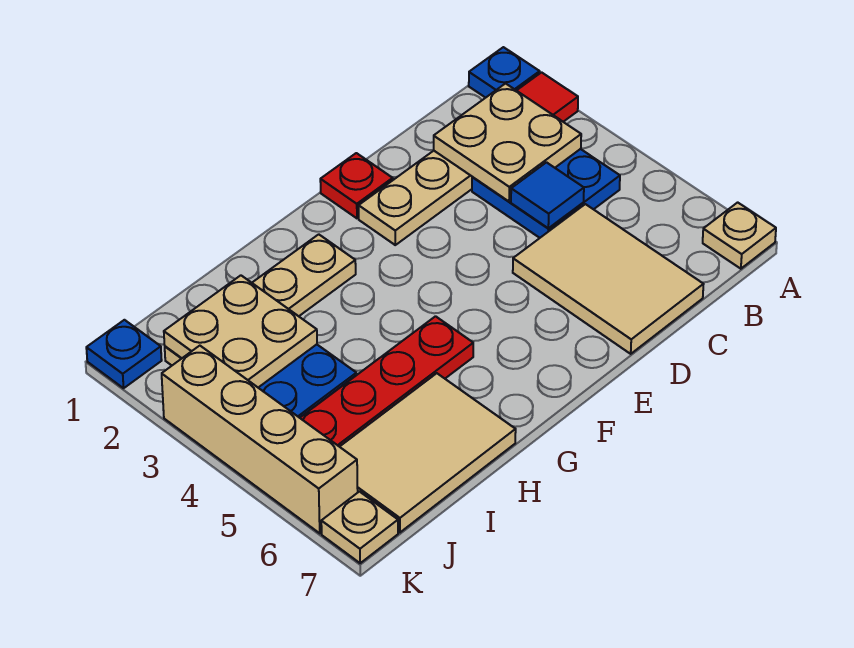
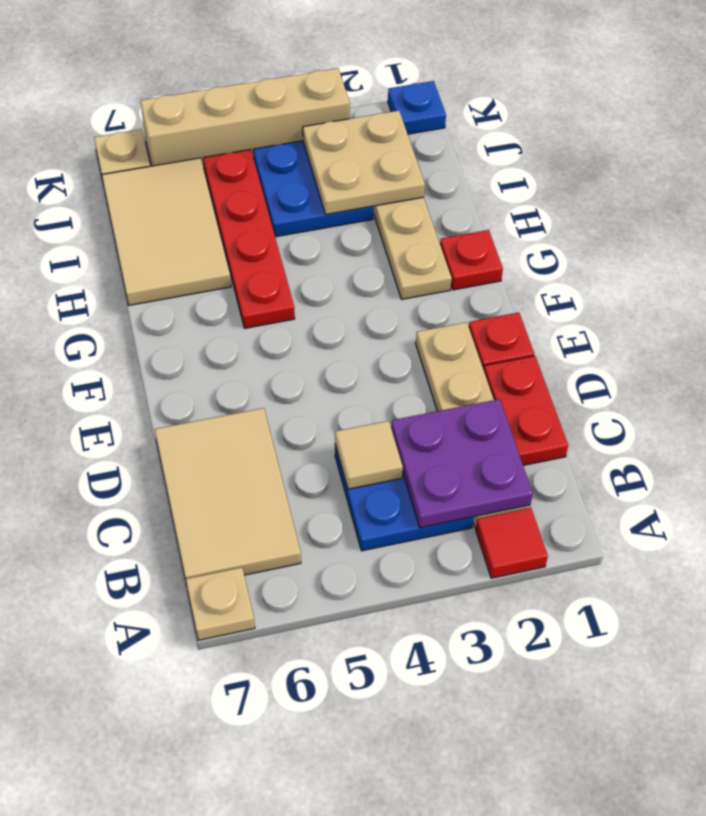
blue 1x1 plate [469,47,540,98] -> none
tan 2x2 plate [434,84,581,202] -> purple 2x2 plate [391,399,533,528]
none -> red 1x2 plate [484,356,568,465]
blue 1x1 tile [511,162,584,228] -> tan 1x1 tile [335,421,403,489]
tan 2x3 tile [513,204,704,354] -> tan 2x3 tile turned to [155,408,301,581]
none -> red 1x1 plate [440,230,503,290]

